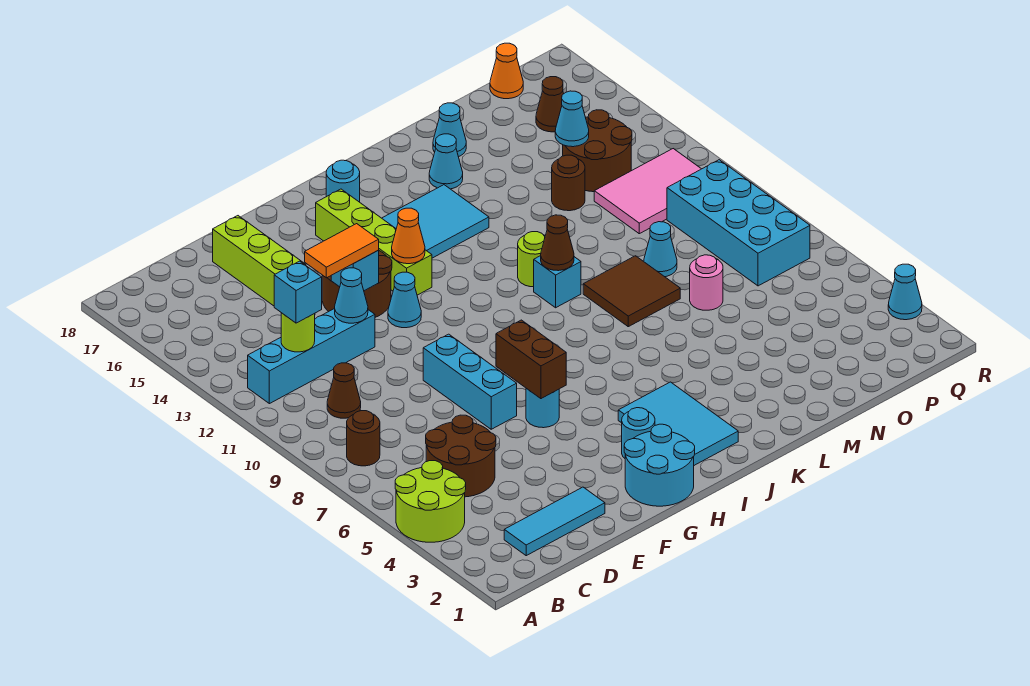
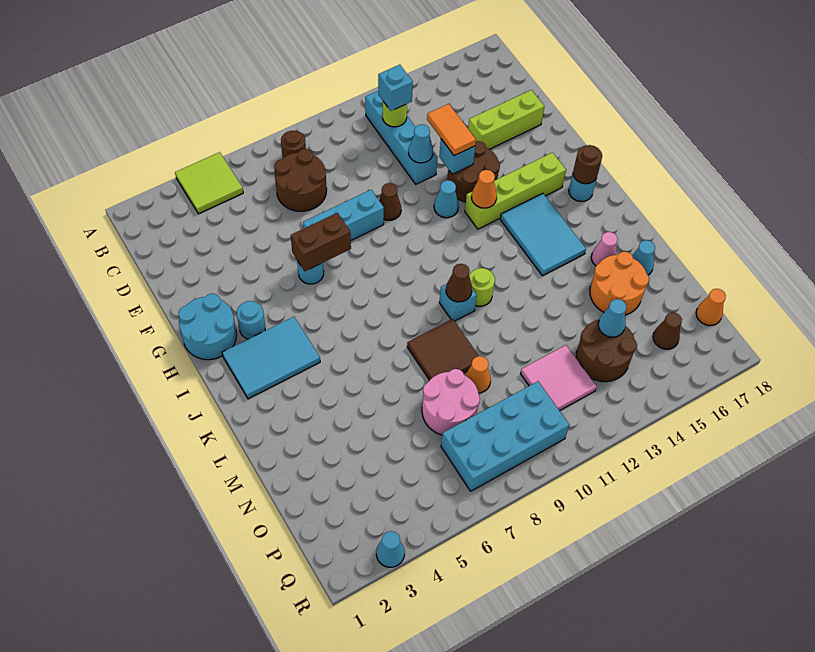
lime 2x2 round brick [395,461,466,542] -> lime 2x2 tile [175,152,243,214]
cyan 1x3 tile [504,487,605,556] -> none
brown 2x2 round brick [426,415,496,497] -> brown 2x2 round brick moved to [274,149,327,211]
brown 1x1 cone [327,363,361,418] -> brown 1x1 cone moved to [379,183,401,220]
cyan 1x1 cone [429,134,463,189] -> pink 1x1 cone [591,232,618,266]
none -> orange 2x2 round brick [590,252,649,315]
pink 1x1 round brick [690,255,723,310] -> pink 2x2 round brick [422,369,480,435]
cyan 1x1 cone [644,222,677,277] -> orange 1x1 cone [465,356,491,393]
brown 1x1 round brick [552,155,585,211] -> brown 1x1 round brick moved to [573,145,602,184]
pink 2x3 tile [594,149,701,234] -> pink 2x2 tile [520,345,597,411]

